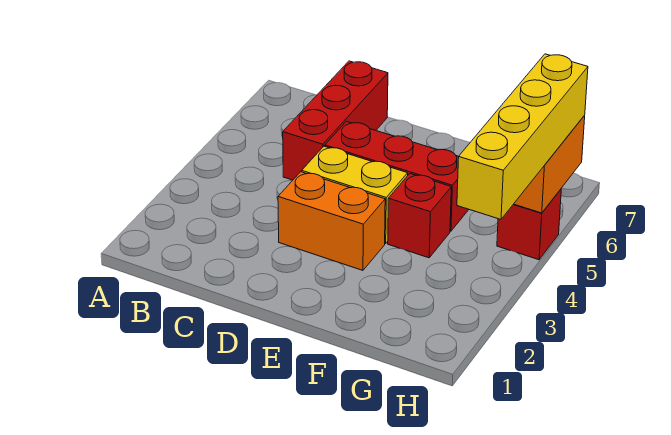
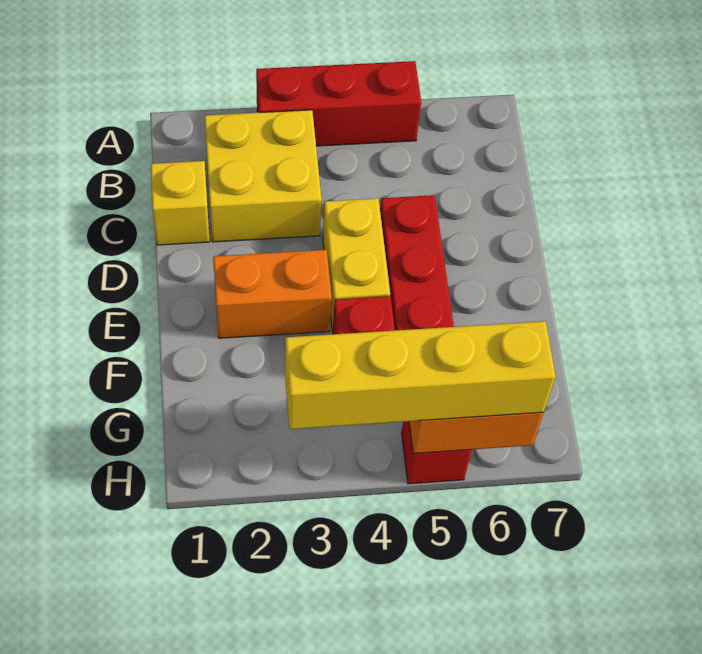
none -> yellow 2x2 brick [205,110,322,242]
none -> yellow 1x1 brick [151,161,210,245]
red 1x3 brick [283,61,388,180] -> red 1x3 brick moved to [256,61,421,146]
orange 1x2 brick [278,172,385,270] -> orange 1x2 brick turned to [213,250,332,338]

